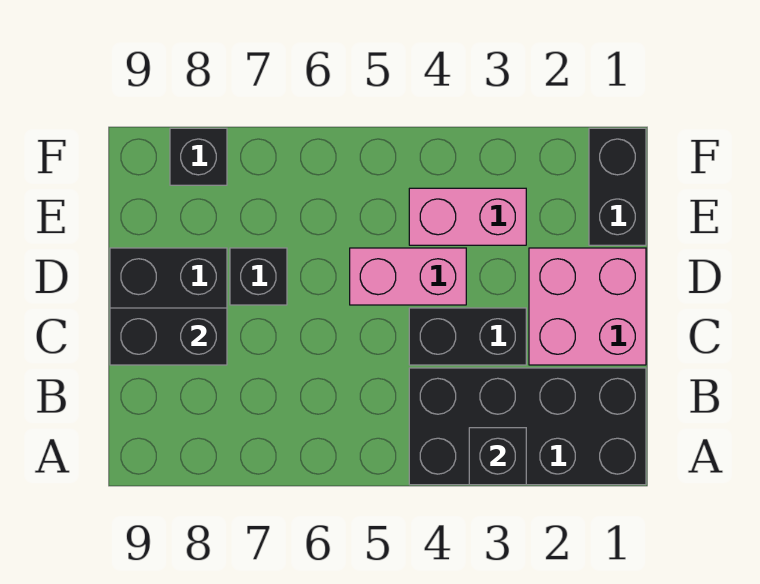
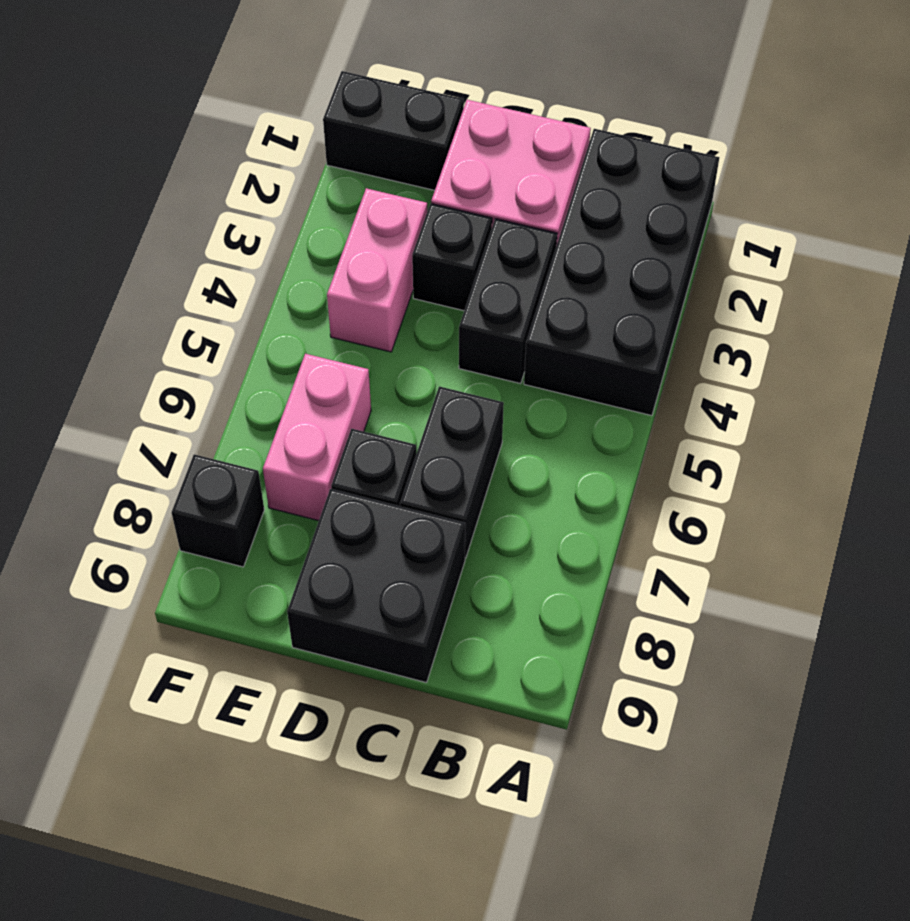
black 1x1 brick [469,428,526,485] -> black 1x1 brick moved to [412,204,492,311]
black 1x2 brick [110,308,227,365] -> black 1x2 brick moved to [400,386,504,558]
pink 1x2 brick [350,248,466,305] -> pink 1x2 brick moved to [263,354,371,521]

